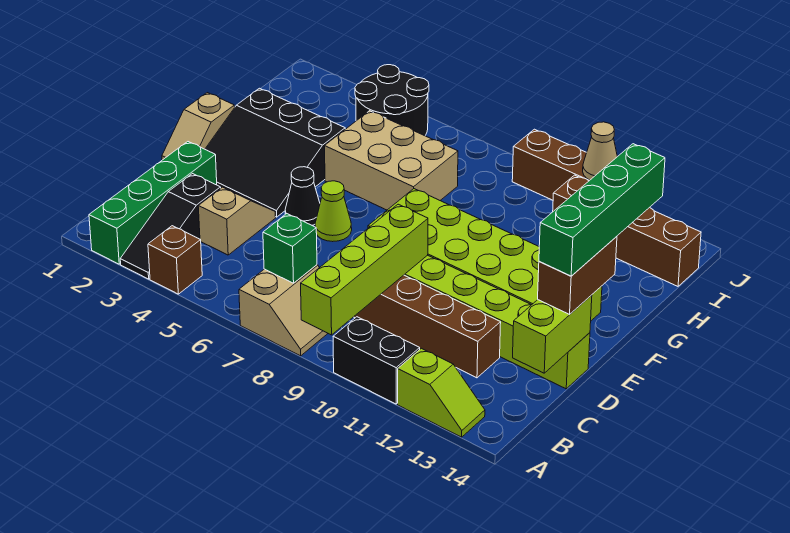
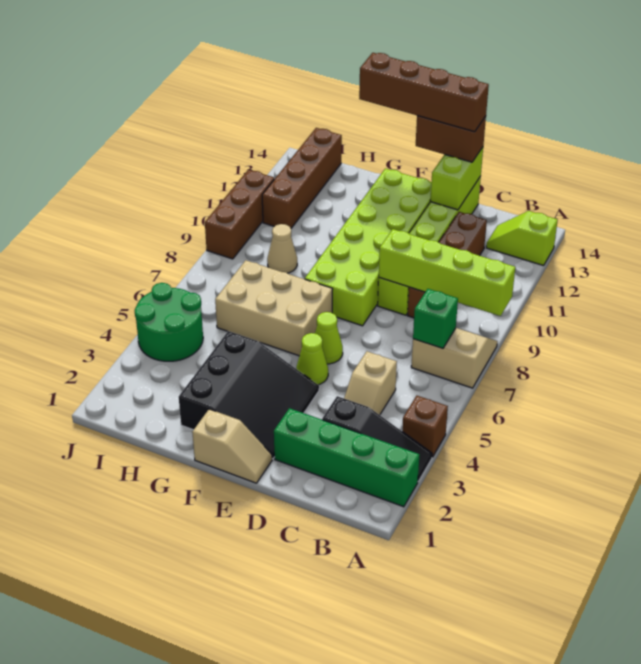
black 1x2 brick [333,317,420,404] -> none
lime 1x2 slope [398,348,485,437] -> lime 1x2 slope turned to [486,211,558,266]
tan 1x2 slope [198,187,276,255] -> tan 1x2 slope turned to [344,351,397,415]
lime 1x2 brick [513,295,592,373] -> lime 1x2 brick turned to [430,147,483,210]
green 1x4 brick [539,144,665,276] -> brown 1x4 brick [359,53,489,132]
black 1x1 cone [285,167,320,225] -> lime 1x1 cone [296,333,328,385]
tan 2x3 brick [325,111,458,210] -> tan 2x3 brick turned to [215,260,332,356]
black 2x2 round brick [355,65,429,136] -> green 2x2 round brick [134,283,203,361]
tan 1x1 cone [583,122,617,180] -> tan 1x1 cone moved to [267,224,297,273]

